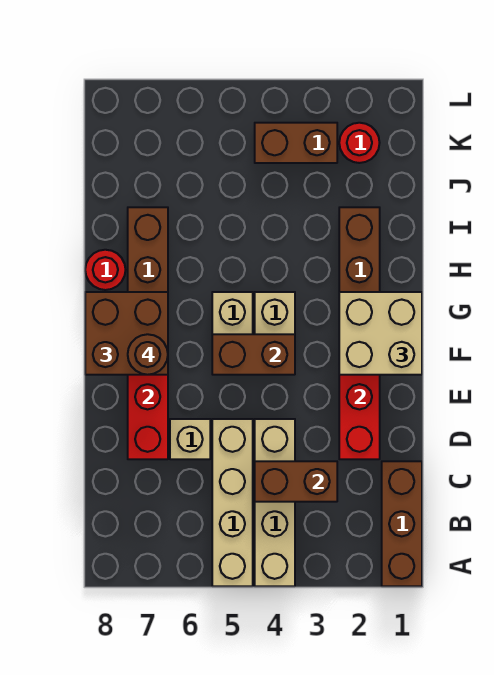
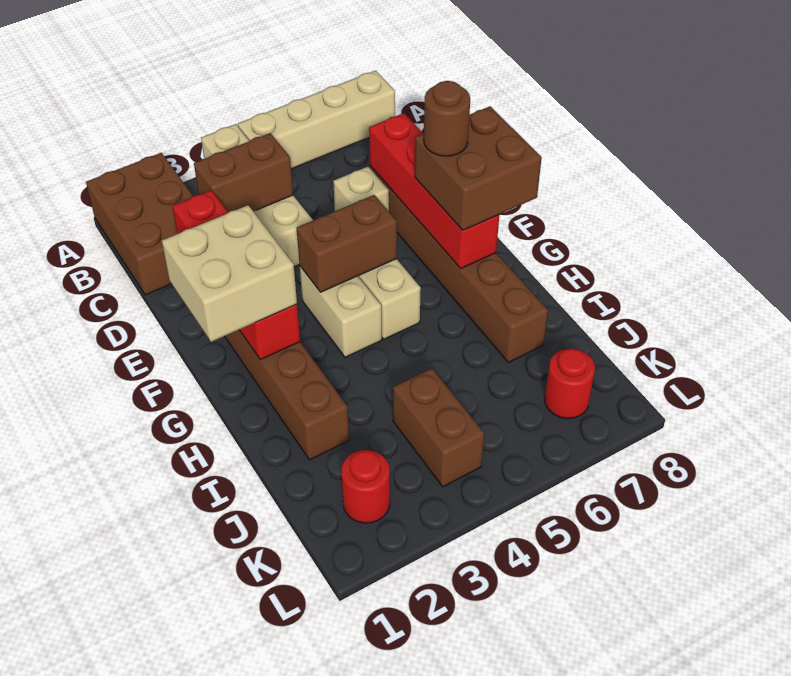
brown 1x3 brick [382,461,422,586] -> brown 2x3 brick [86,153,193,295]
tan 1x4 brick [212,419,253,586] -> tan 1x4 brick turned to [238,71,395,169]
red 1x1 round brick [85,250,125,290] -> red 1x1 round brick moved to [545,349,595,418]
brown 1x2 brick [255,123,337,163] -> brown 1x2 brick turned to [393,368,484,487]

